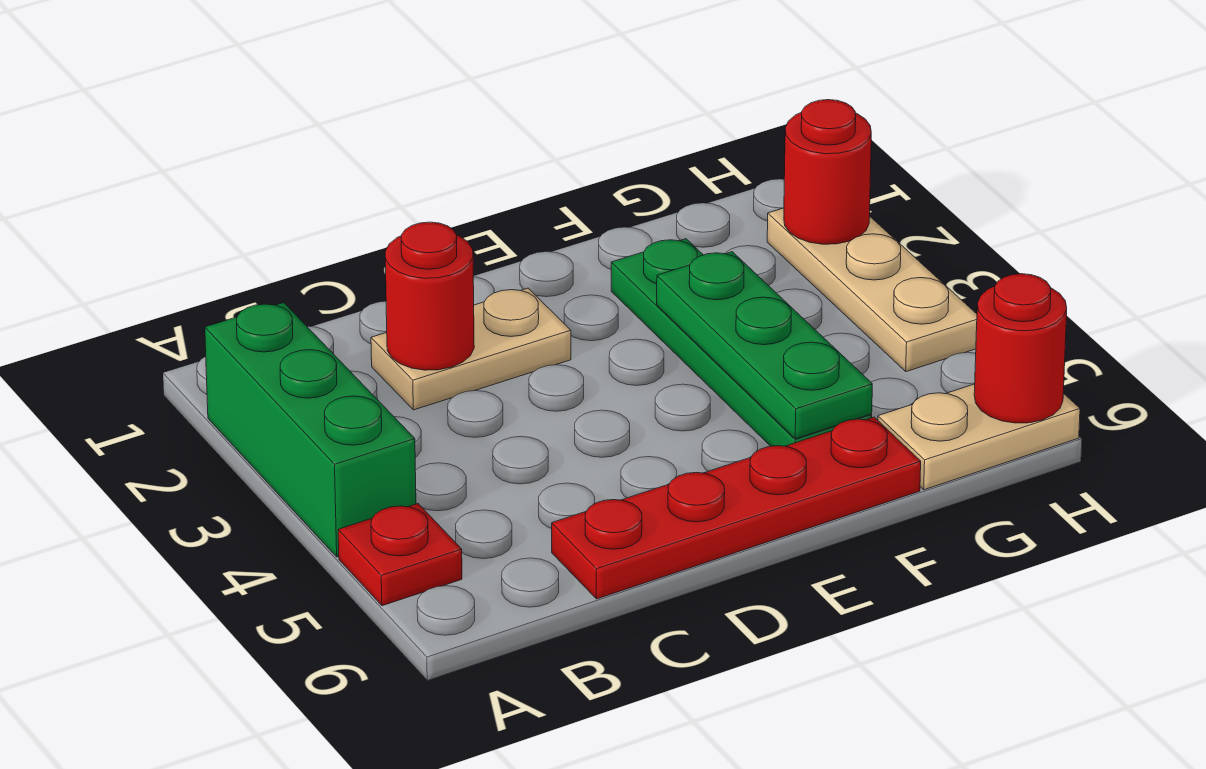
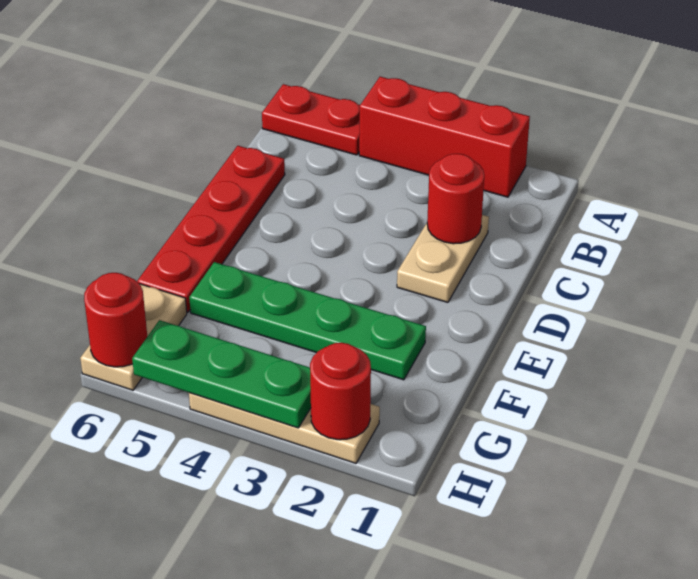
green 1x3 brick [205,303,416,557] -> red 1x3 brick [359,77,530,197]
red 1x1 plate [338,504,462,606] -> red 1x2 plate [262,84,360,155]
green 1x3 plate [657,252,872,439] -> green 1x3 plate moved to [132,320,311,428]

